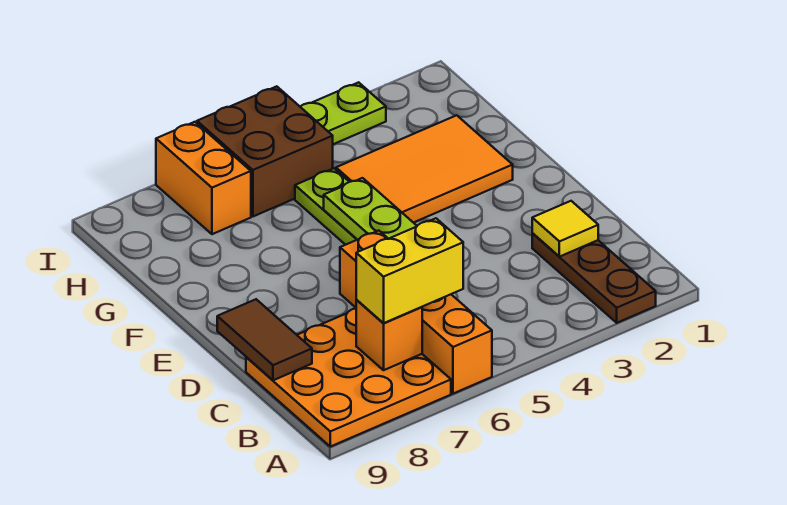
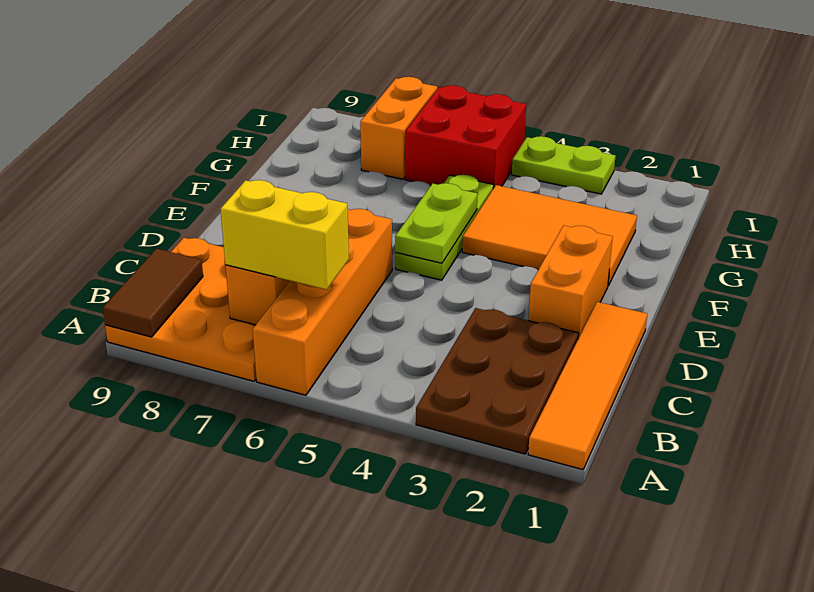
none -> orange 1x4 tile [528,302,647,470]
brown 1x3 plate [532,233,656,323] -> brown 2x3 plate [416,308,578,454]
yellow 1x1 tile [532,201,598,257] -> none
brown 1x2 tile [217,299,312,380] -> brown 1x2 tile moved to [103,249,203,337]
none -> orange 1x2 brick [528,225,613,339]
brown 2x2 brick [197,86,333,216] -> red 2x2 brick [405,85,526,188]

